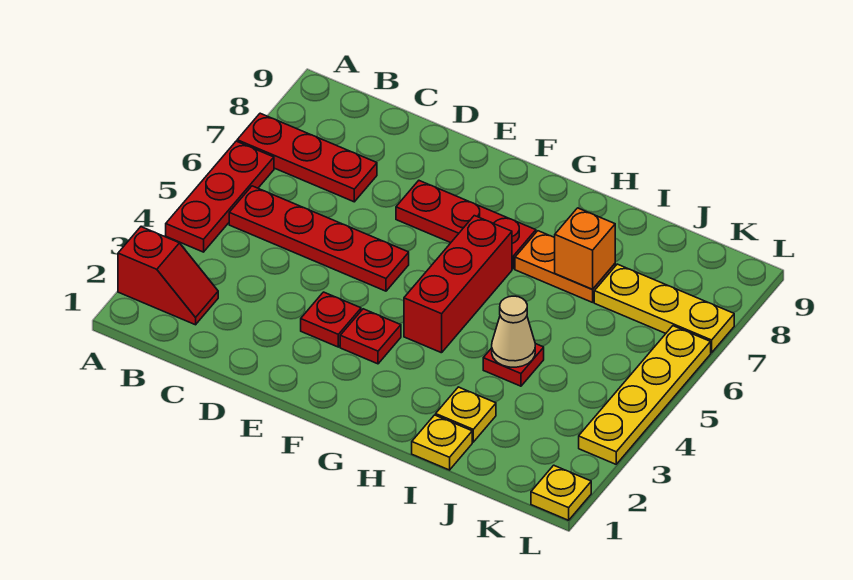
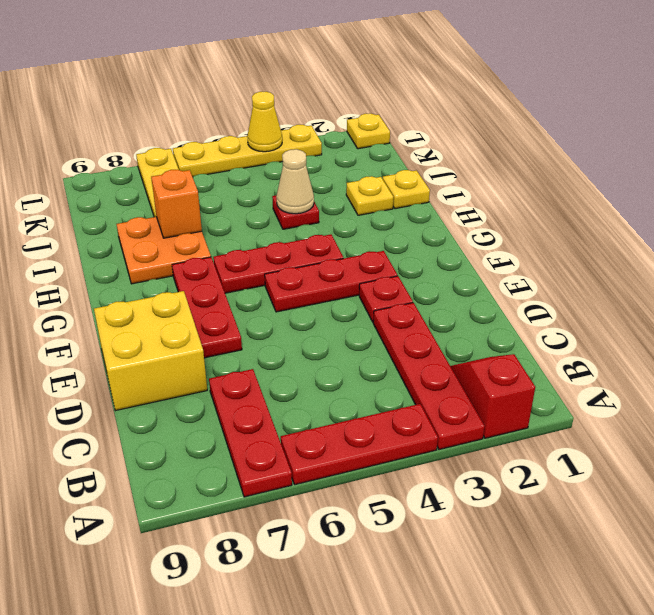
red 1x4 plate [229,186,409,291] -> red 1x4 plate moved to [373,303,485,450]
none -> yellow 2x2 brick [94,291,207,411]
red 1x1 plate [340,309,401,364] -> red 1x3 plate [265,251,397,312]
red 1x3 brick [404,216,512,353] -> red 1x3 plate [213,234,343,293]
orange 1x2 plate [515,231,615,302] -> orange 2x2 plate [117,217,211,284]
none -> yellow 1x1 cone [247,92,282,152]

